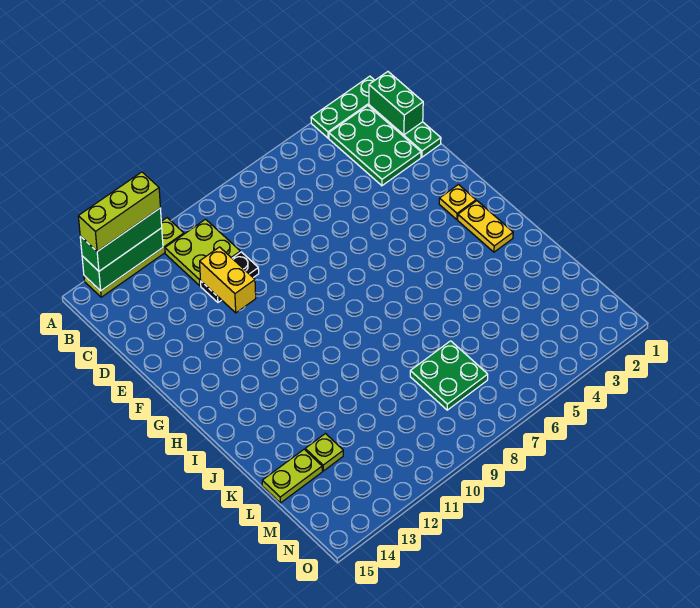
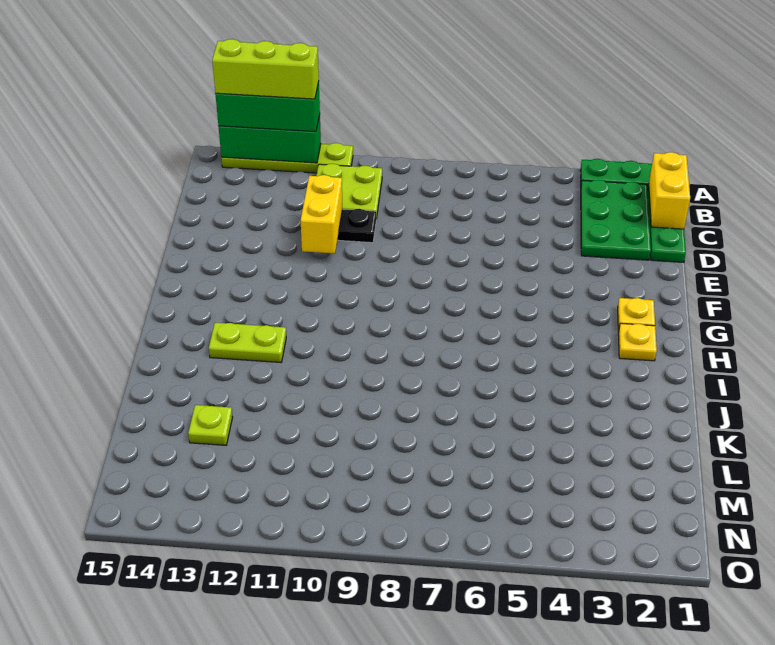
green 1x2 brick [369,72,423,135] -> yellow 1x2 brick [649,152,690,229]
yellow 1x2 plate [458,201,513,252] -> yellow 1x1 plate [618,323,657,361]
green 2x2 plate [410,341,488,410] -> none
lime 1x2 plate [262,449,322,503] -> lime 1x2 plate moved to [209,323,286,362]

